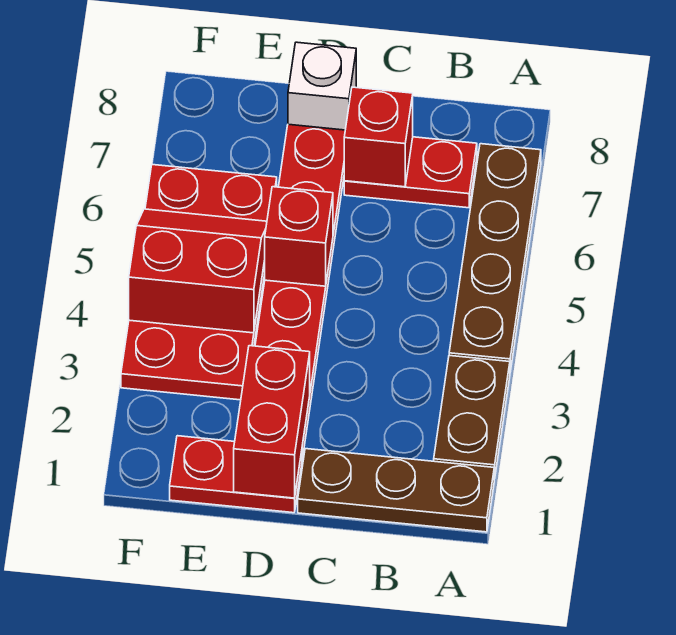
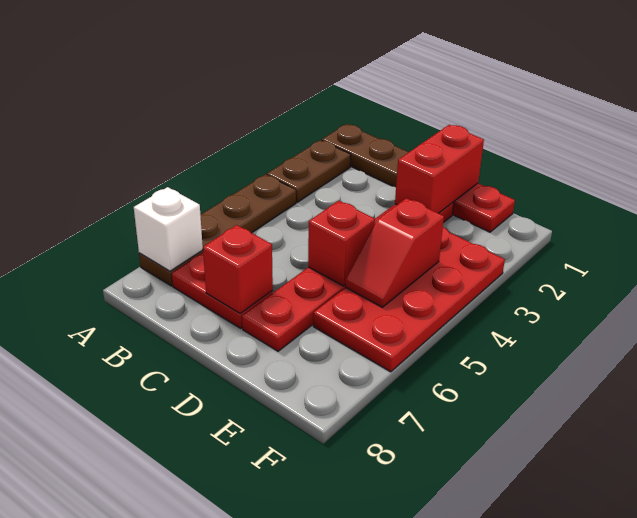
white 1x1 brick [288,42,356,130] -> white 1x1 brick moved to [134,187,203,271]
red 2x2 slope [129,209,267,333] -> red 1x2 slope [345,198,444,307]

